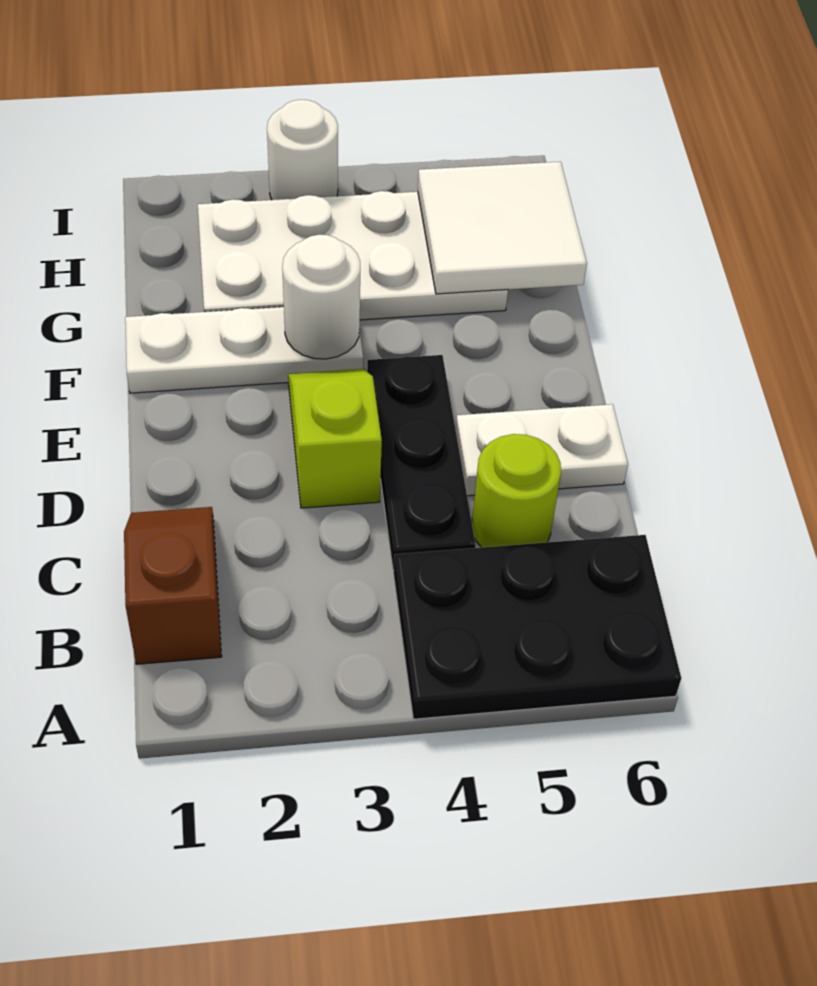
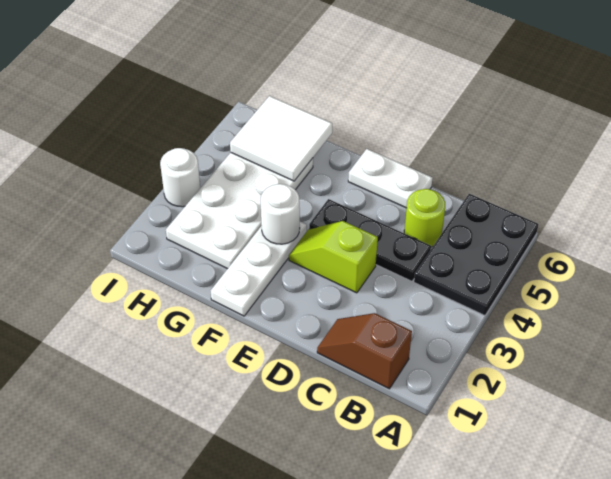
white 1x2 plate [456,404,628,496] -> white 1x2 plate turned to [348,149,433,208]

